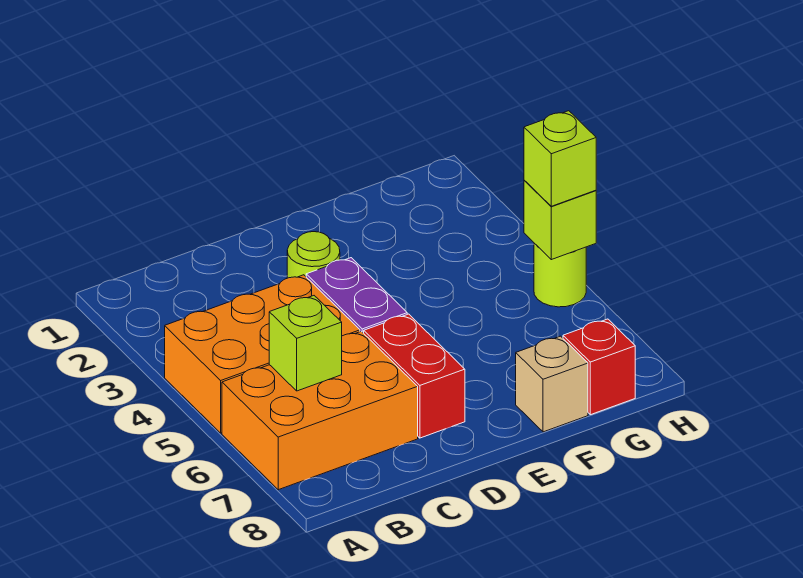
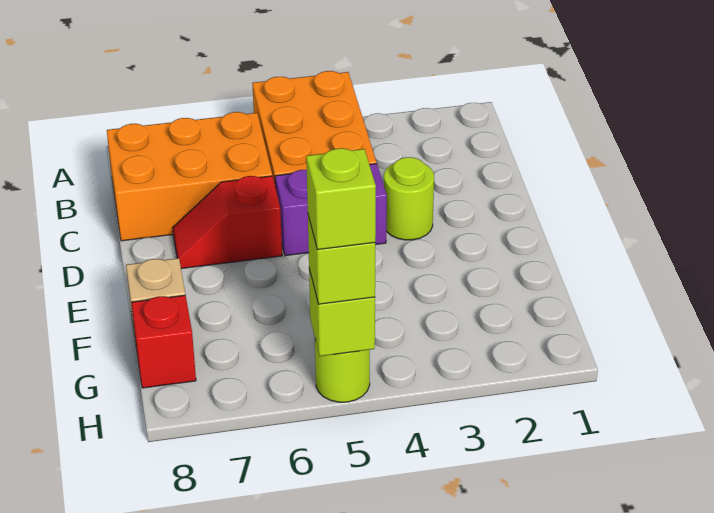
orange 2x3 brick [222,331,418,490] -> orange 2x3 brick turned to [107,112,272,241]
lime 1x1 brick [269,296,342,391] -> lime 1x1 brick moved to [306,148,376,250]
red 1x2 brick [364,314,465,438] -> red 1x2 slope [173,176,282,269]

